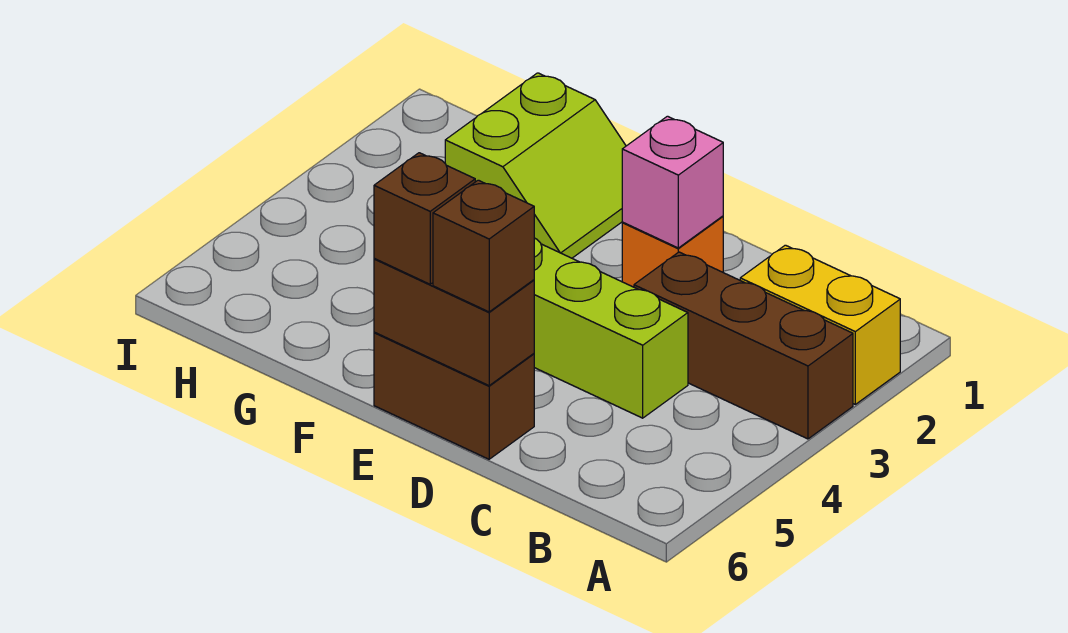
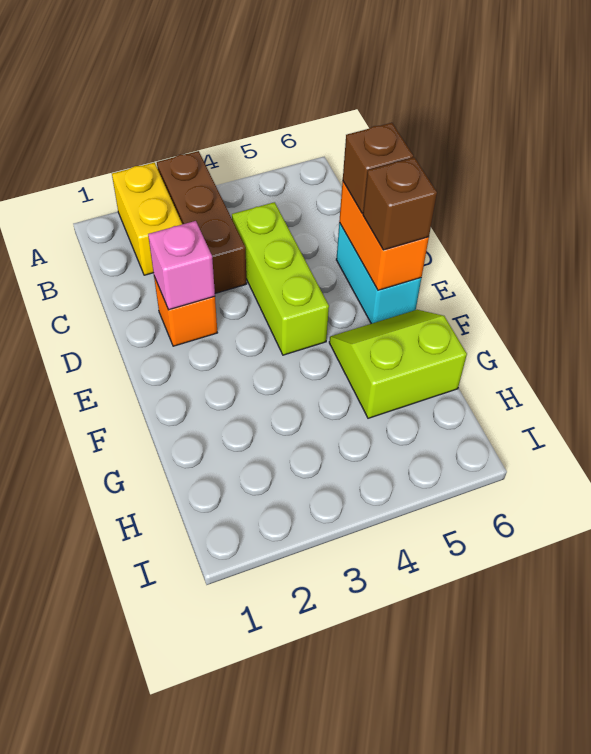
brown 1x2 brick [374,332,534,459] -> cyan 1x2 brick [336,223,421,324]
brown 1x2 brick [374,259,534,386] -> orange 1x2 brick [339,182,429,291]
lime 2x2 slope [445,73,626,258] -> lime 2x2 slope moved to [329,310,467,418]

